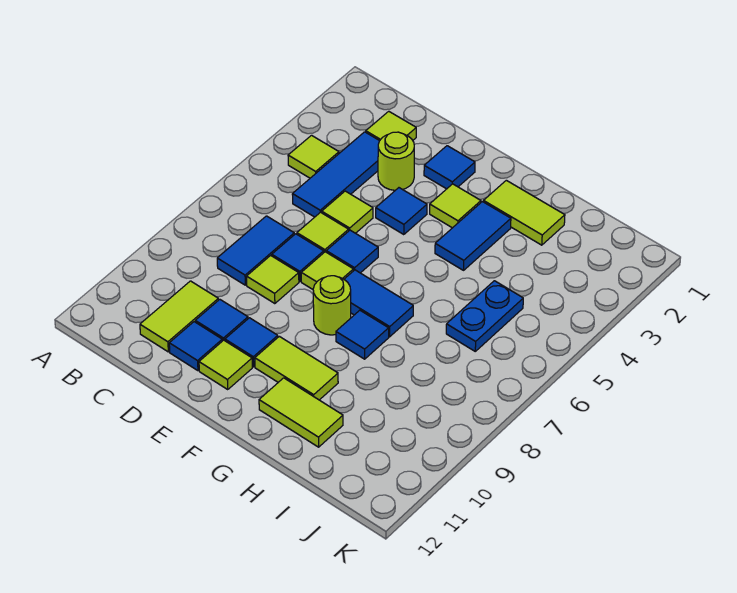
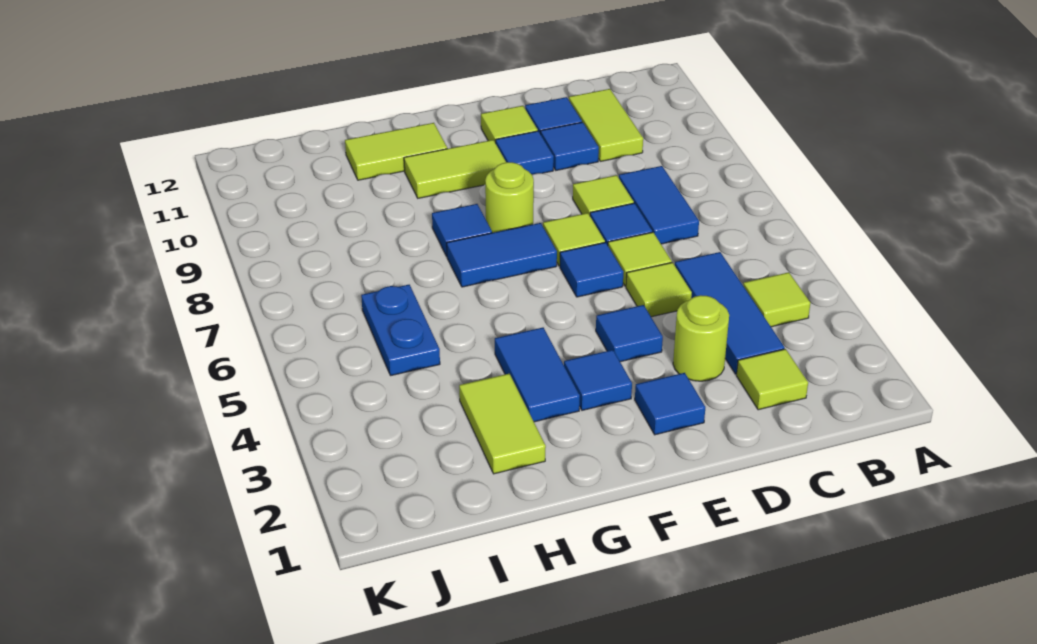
lime 1x1 tile [430,184,481,228] -> blue 1x1 tile [564,350,632,410]
lime 1x2 tile [484,180,565,245] -> lime 1x2 tile turned to [459,374,546,474]

